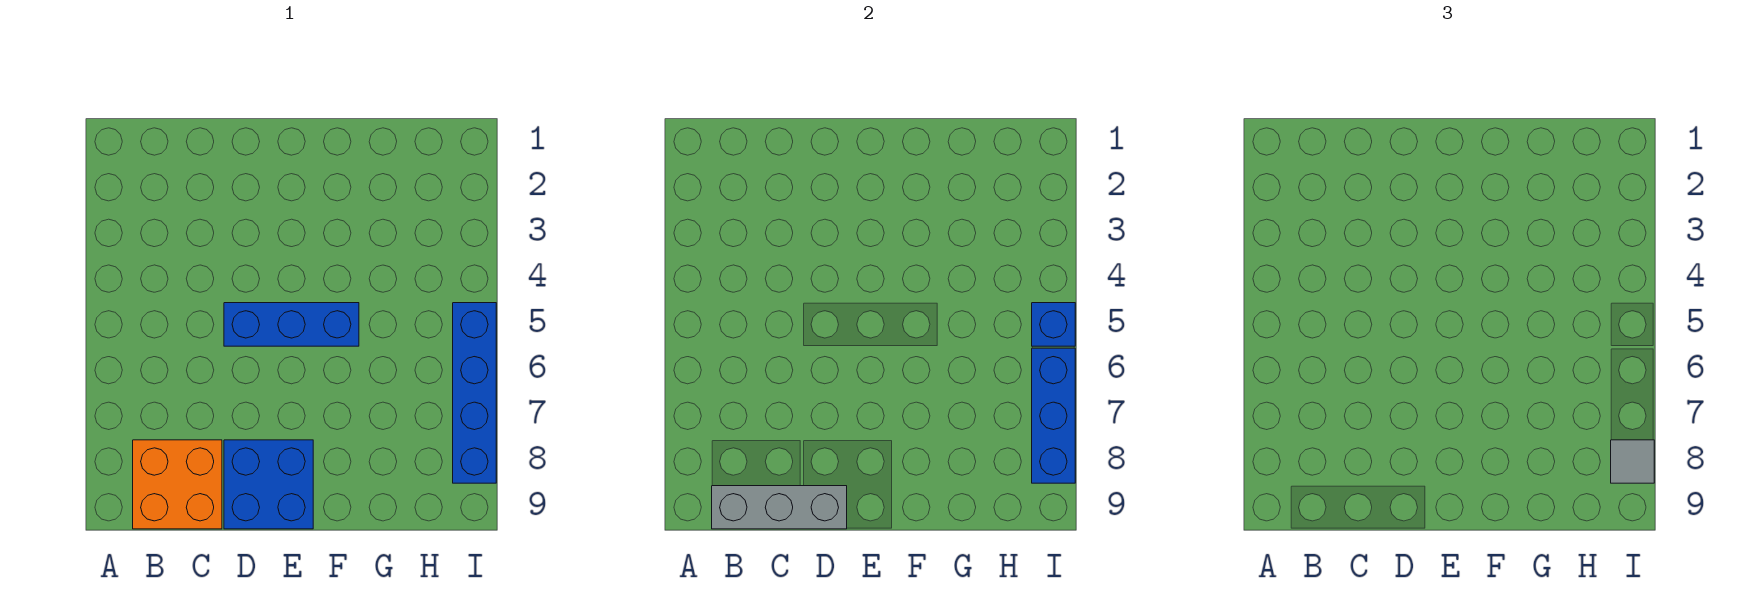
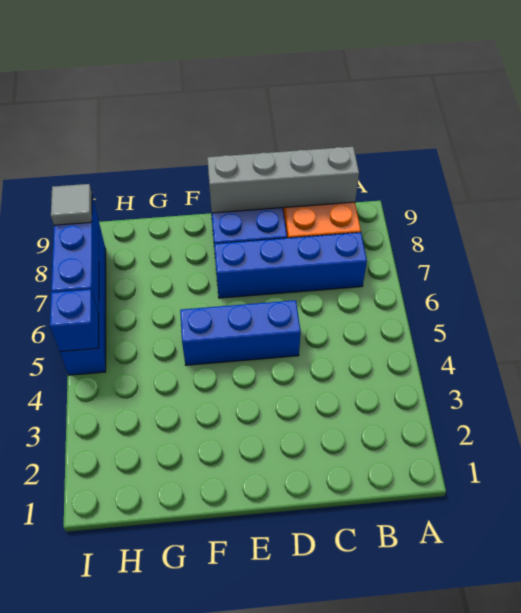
none -> blue 1x4 brick [214,232,367,298]
grey 1x3 brick [712,486,847,529] -> grey 1x4 brick [207,147,359,213]

